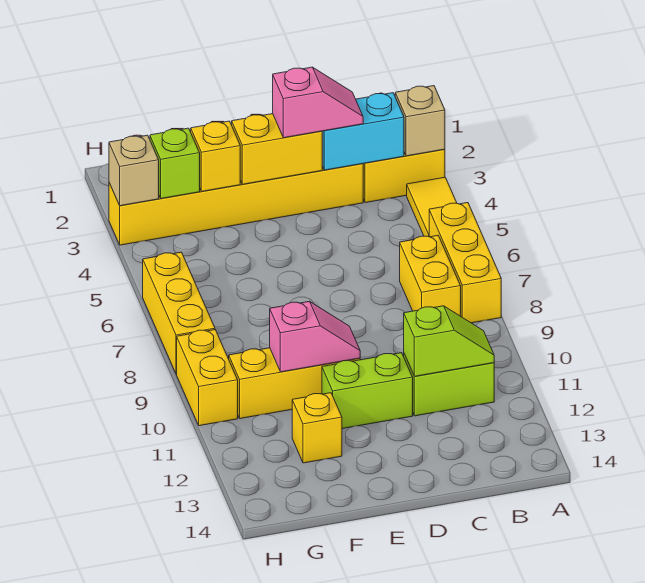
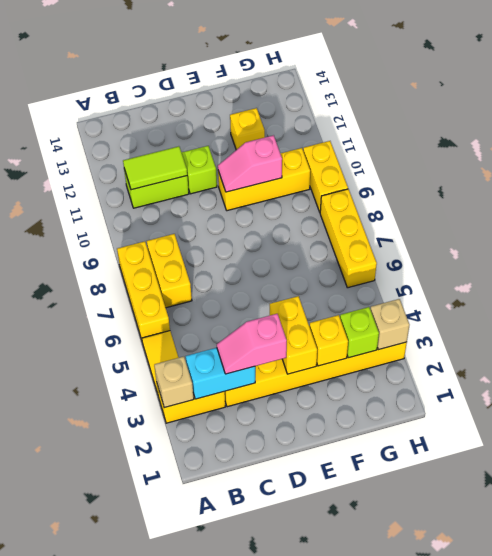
lime 1x2 slope [404,306,494,376] -> lime 1x2 tile [123,146,187,190]
yellow 1x2 brick [232,114,322,184] -> yellow 1x2 brick turned to [269,296,317,374]
lime 1x2 brick [322,353,413,429] -> lime 1x1 brick [182,146,217,194]

